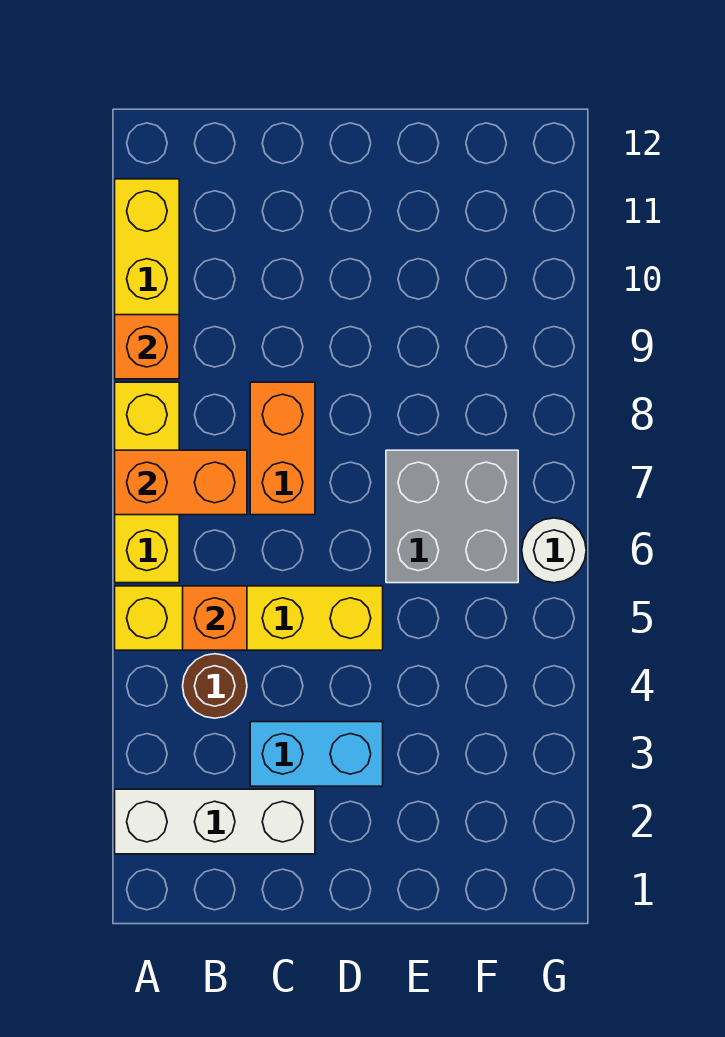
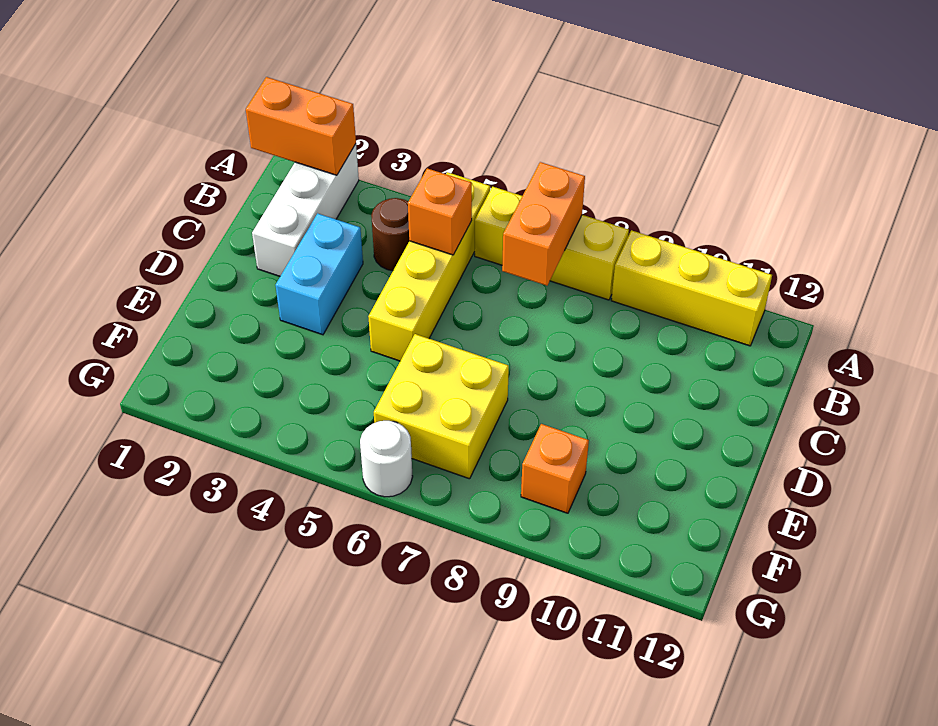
orange 1x1 brick [115,315,179,379] -> orange 1x1 brick moved to [521,424,589,513]
orange 1x2 brick [250,382,315,515] -> orange 1x2 brick moved to [246,77,356,175]
grey 2x2 brick [386,450,518,583] -> yellow 2x2 brick [374,334,509,479]

